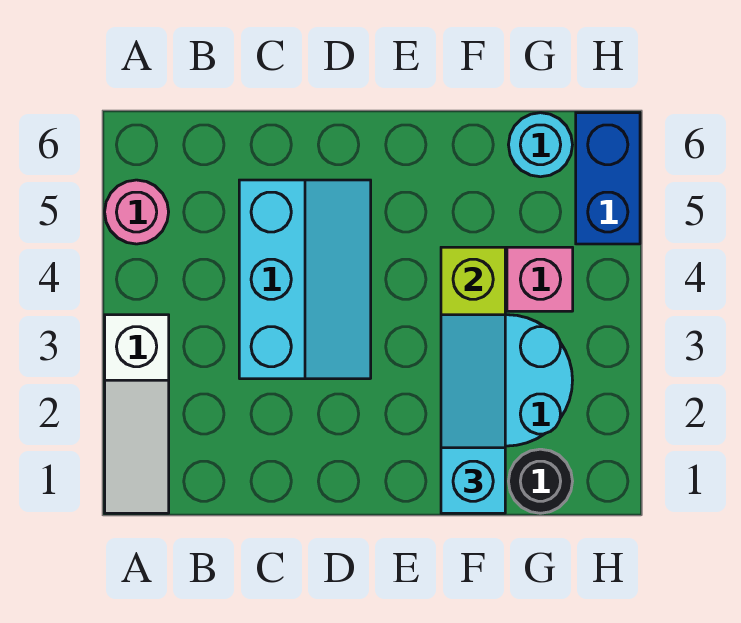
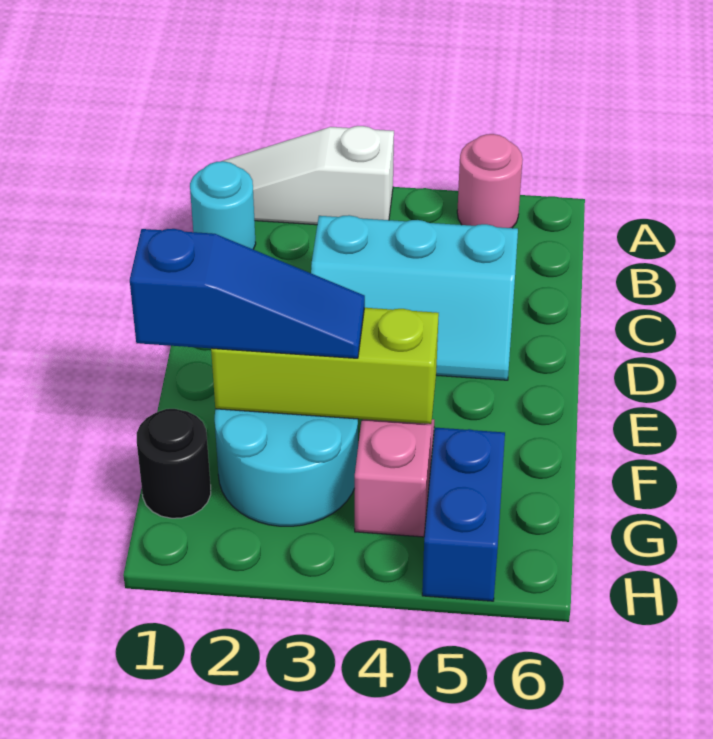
cyan 1x3 slope [441,315,505,513] -> blue 1x3 slope [130,229,365,358]
cyan 1x1 round brick [508,113,572,177] -> cyan 1x1 round brick moved to [190,161,256,249]
blue 1x2 brick [576,113,640,244] -> blue 1x2 brick turned to [422,428,505,601]

